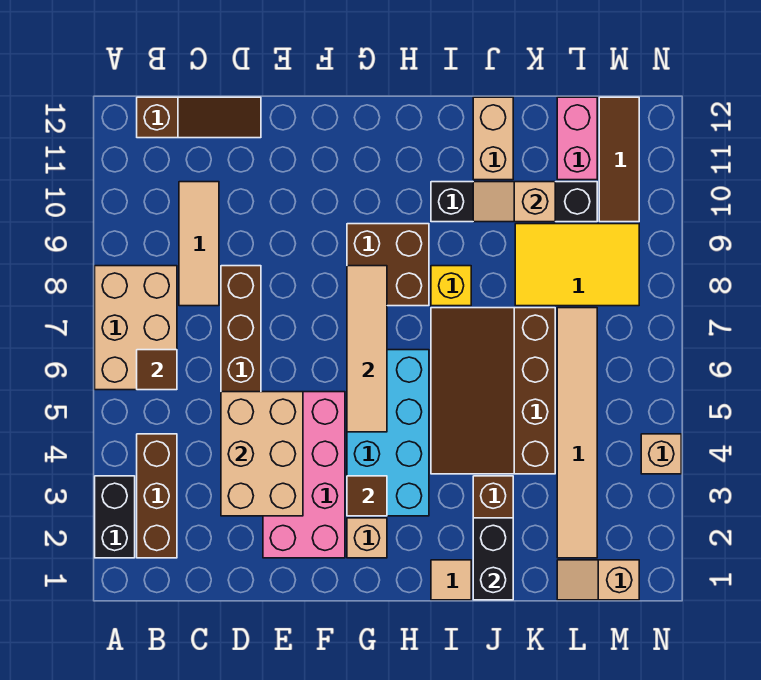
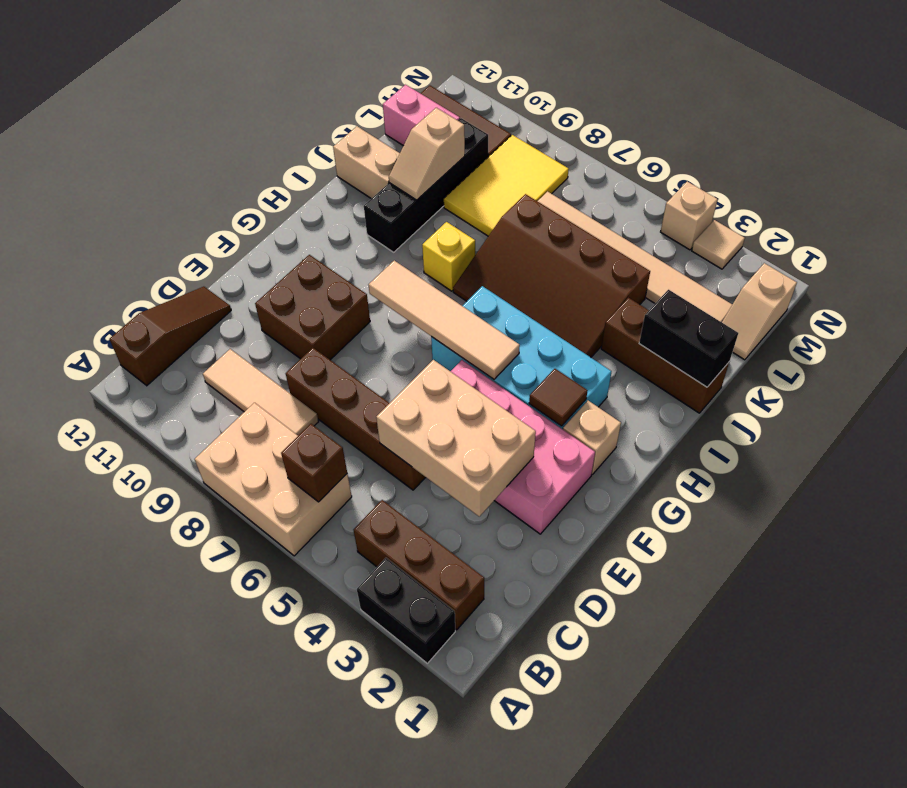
brown 1x1 tile [137,350,177,390] -> brown 1x1 brick [281,424,347,502]
brown 2x2 brick [347,224,429,306] -> brown 2x2 brick moved to [255,255,370,360]
tan 1x1 tile [431,560,471,600] -> tan 1x1 tile moved to [692,220,745,269]

